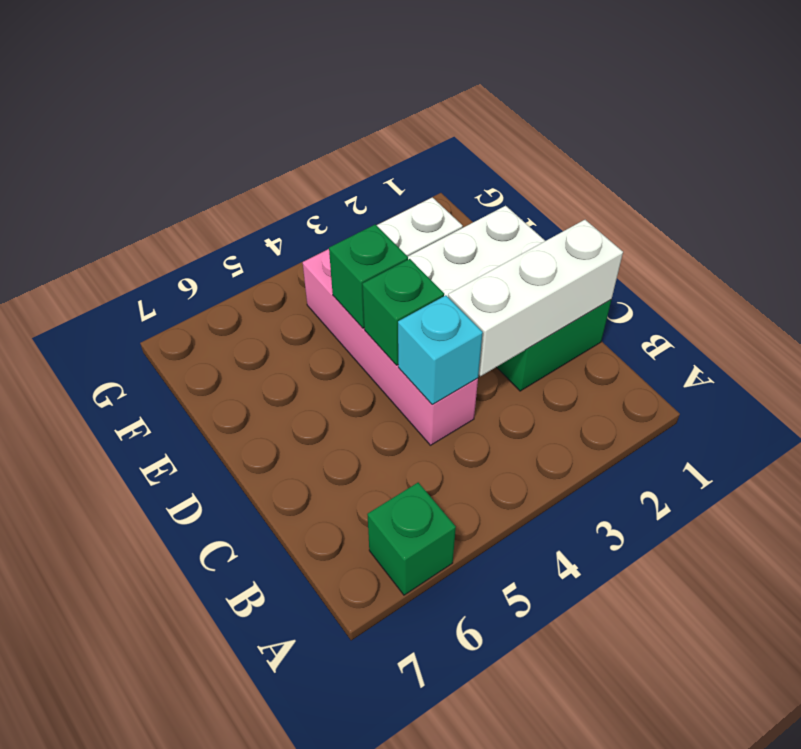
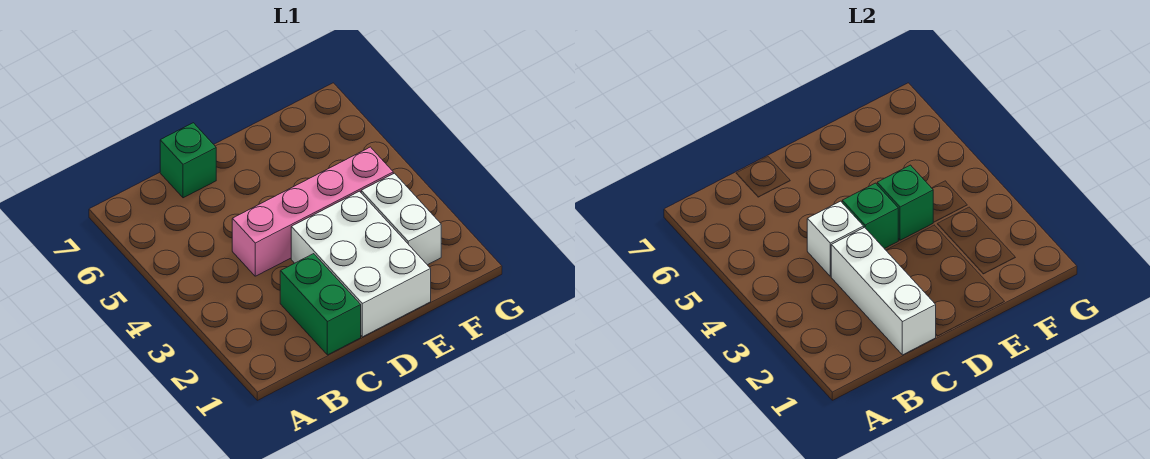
green 1x1 brick [367,483,456,595] -> green 1x1 brick moved to [160,123,216,198]
cyan 1x1 brick [398,295,483,404] -> white 1x1 brick [807,201,864,276]

